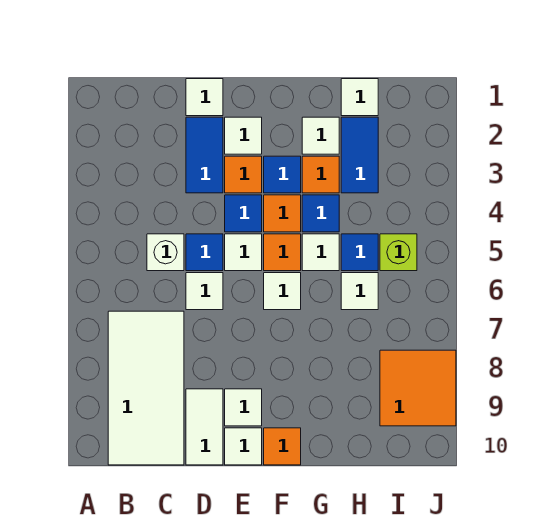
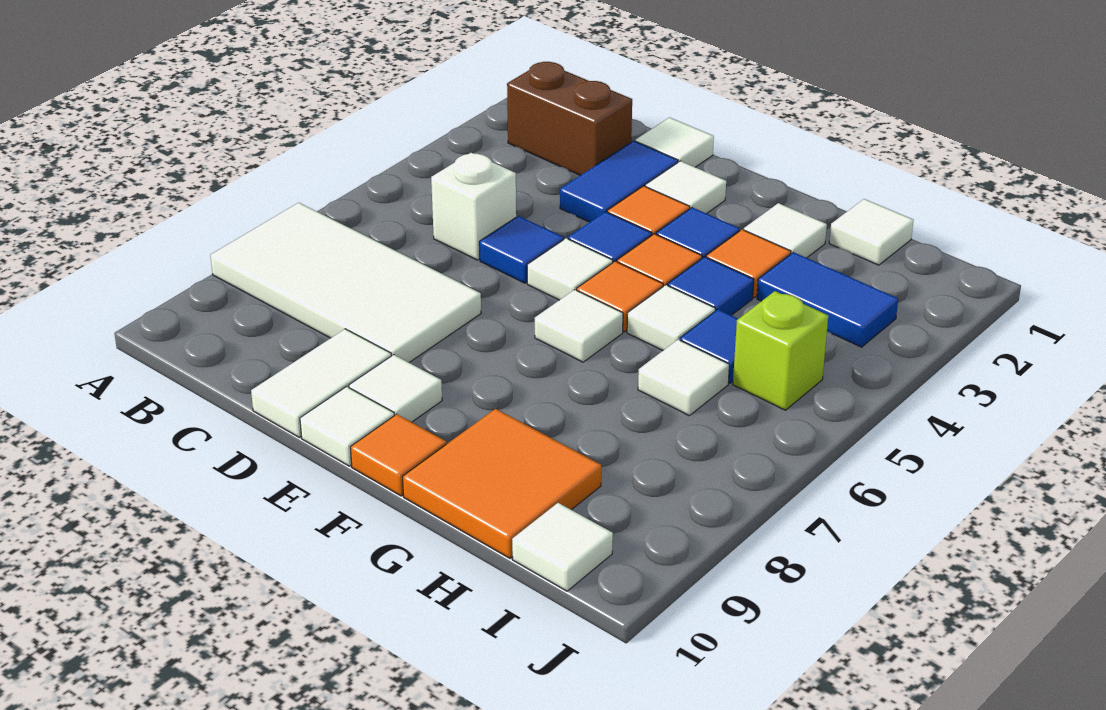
none -> brown 1x2 brick [507,62,632,175]
white 2x4 tile [108,311,184,465] -> white 2x4 tile turned to [210,203,481,362]
white 1x1 tile [186,273,223,310] -> white 1x1 tile moved to [512,503,613,591]
blue 1x2 tile [341,117,378,193] -> blue 1x2 tile turned to [757,252,898,347]
orange 2x2 tile [380,350,456,426] -> orange 2x2 tile moved to [403,409,601,558]

